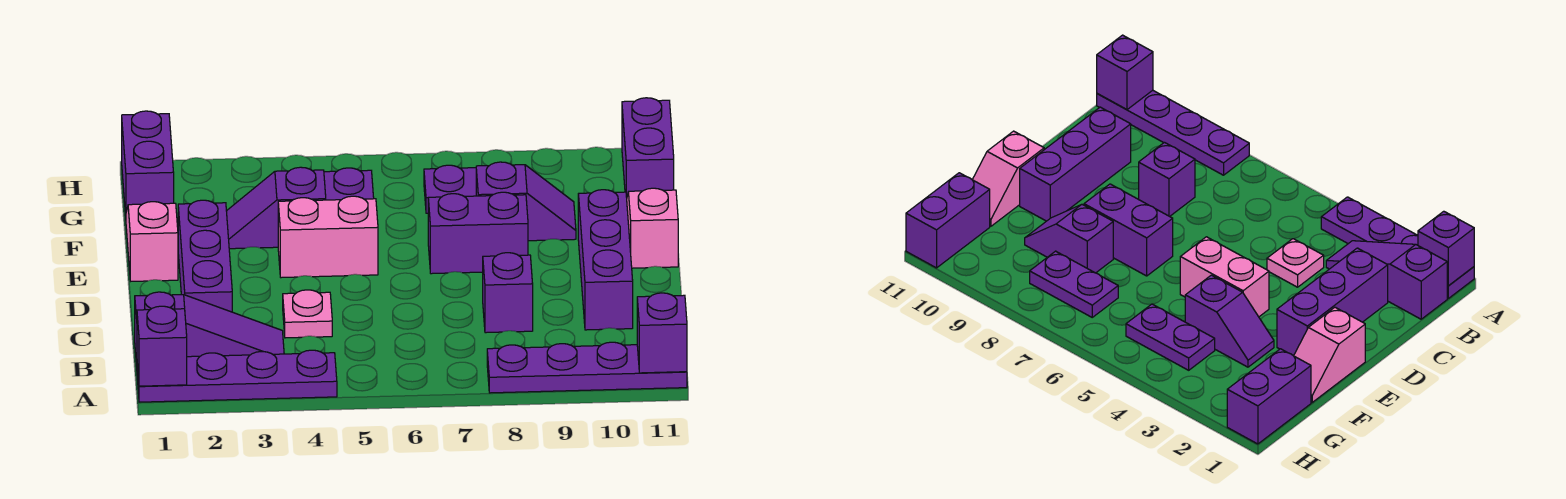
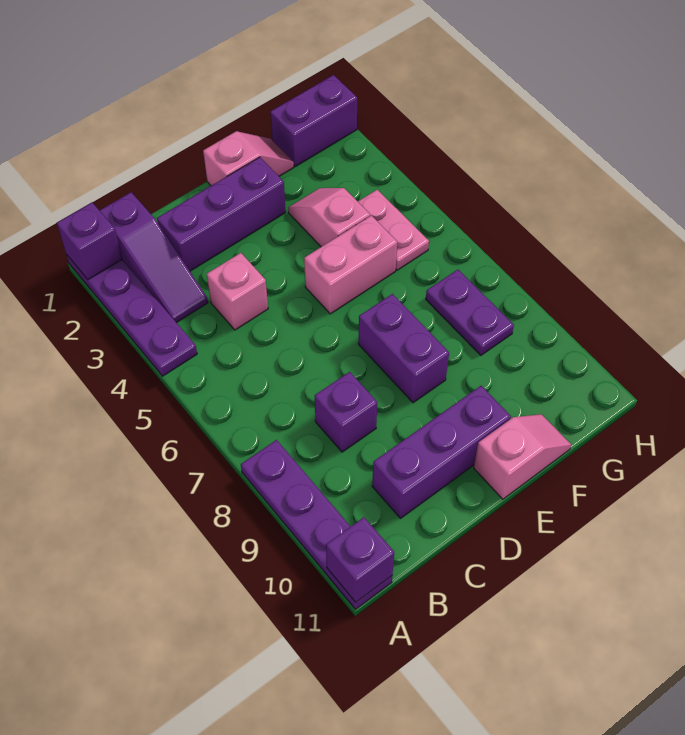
pink 1x1 plate [283,290,332,338] -> pink 1x1 brick [207,253,268,330]
pink 1x2 brick [278,196,378,278] -> pink 1x2 brick turned to [304,215,397,314]
purple 1x2 slope [227,167,326,249] -> pink 1x2 slope [288,188,370,247]
purple 1x2 slope [476,162,576,241] -> none
purple 1x2 plate [324,168,374,200] -> pink 1x2 plate [358,190,429,270]
purple 1x2 brick [622,98,674,197] -> none

